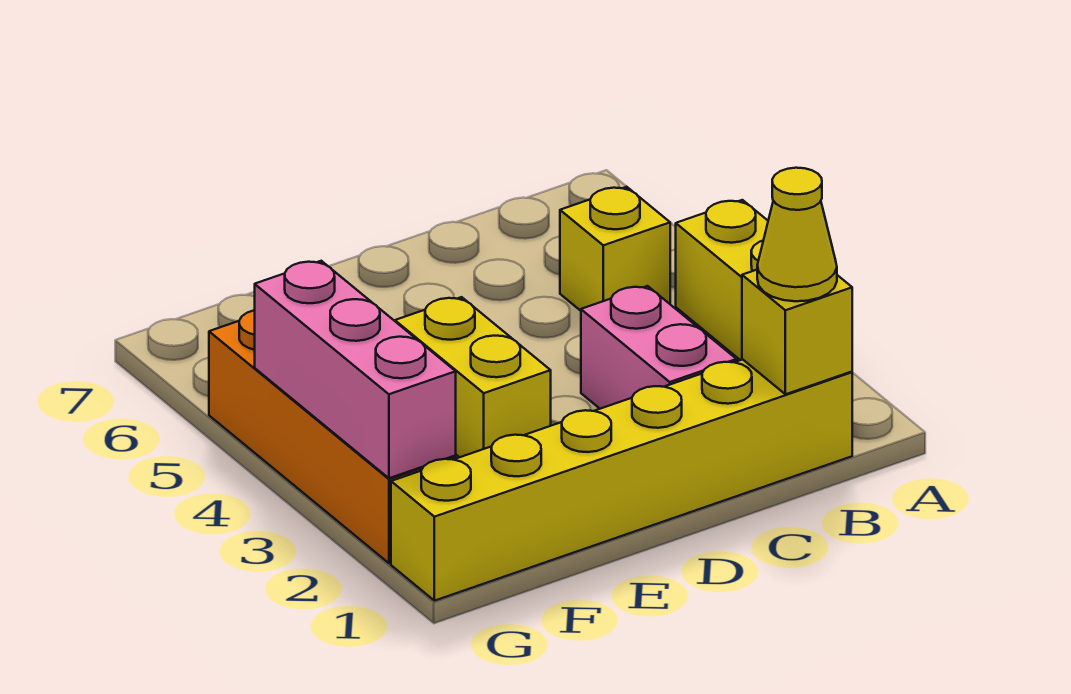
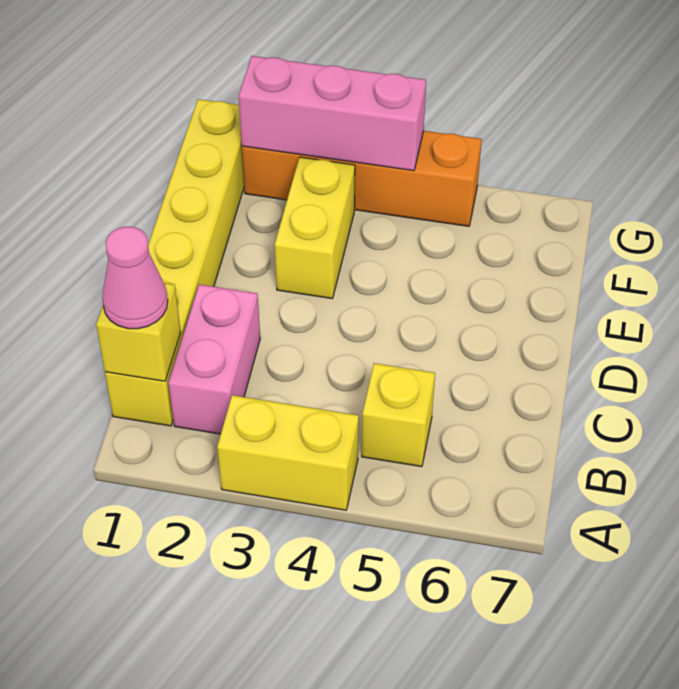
yellow 1x1 cone [757,168,837,301] -> pink 1x1 cone [102,227,168,329]
pink 1x2 brick [581,286,737,409] -> pink 1x2 brick turned to [168,284,260,434]
yellow 1x2 brick [395,297,551,457] -> yellow 1x2 brick turned to [275,157,355,299]

